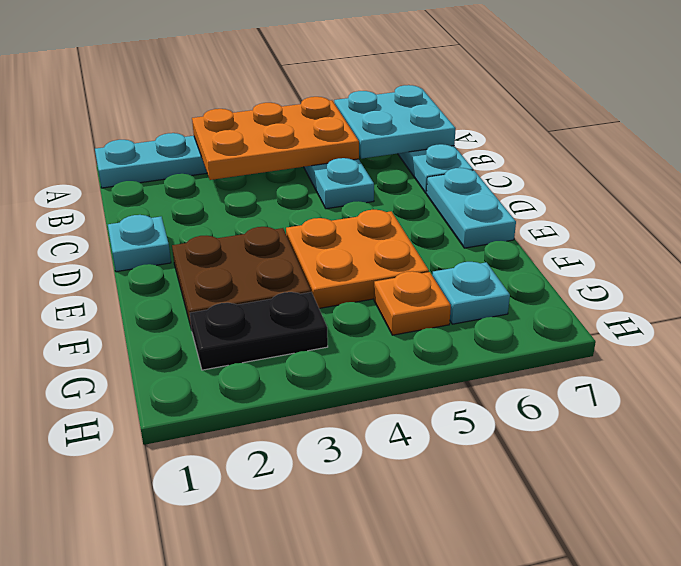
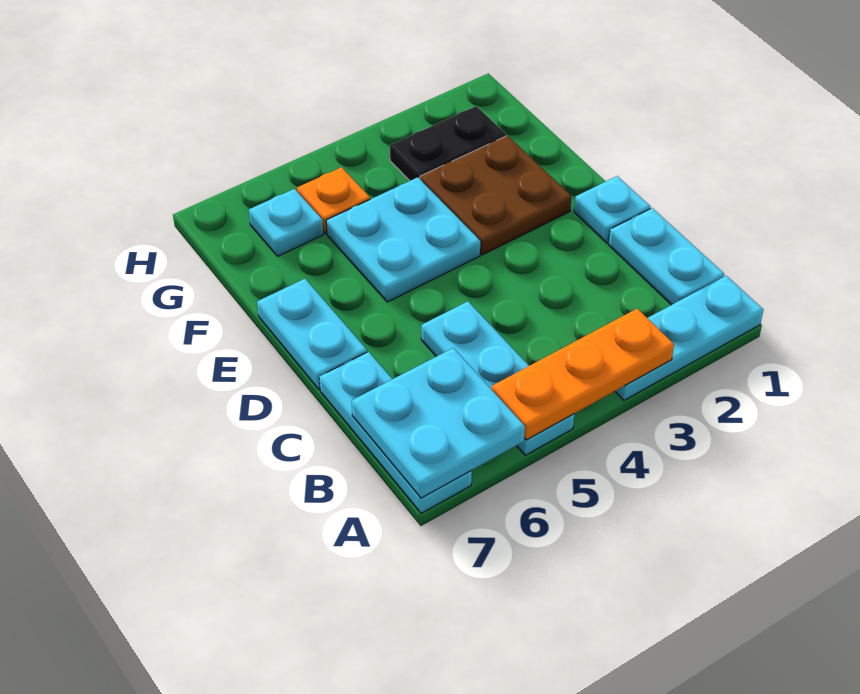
orange 2x3 plate [192,97,359,180] -> orange 1x3 plate [492,309,674,440]
none -> cyan 1x2 plate [608,208,724,305]
orange 2x2 plate [286,210,429,308] -> cyan 2x2 plate [326,177,480,302]

